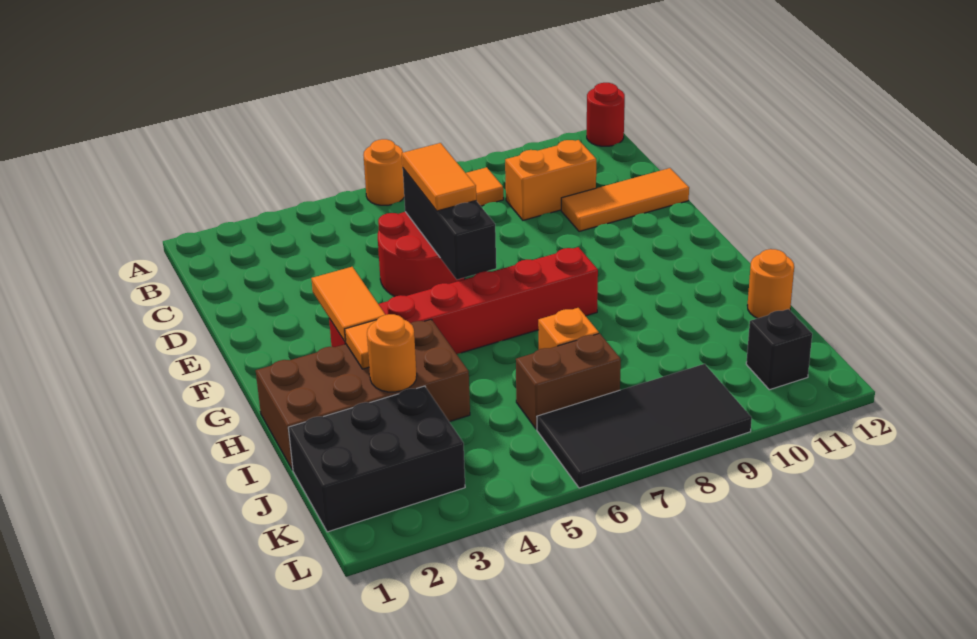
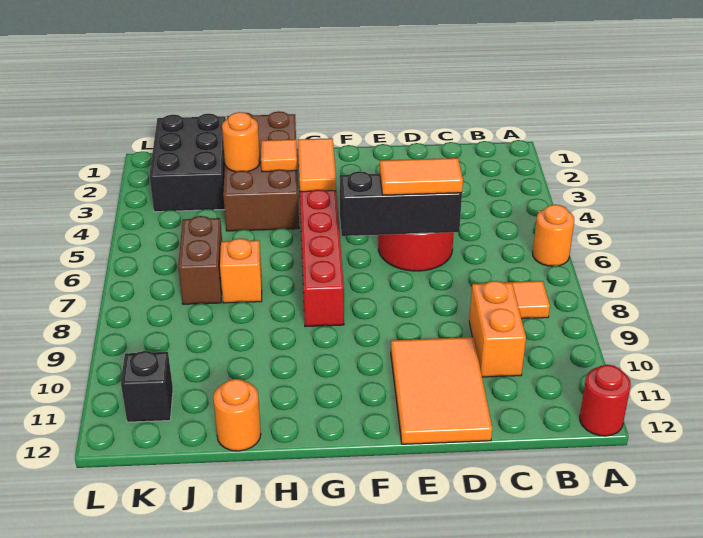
orange 1x3 tile [561,168,689,231] -> orange 2x3 tile [391,337,492,444]
orange 1x2 tile [311,267,385,342] -> orange 1x2 tile turned to [298,138,336,192]
black 2x4 tile [537,364,752,488] -> none

